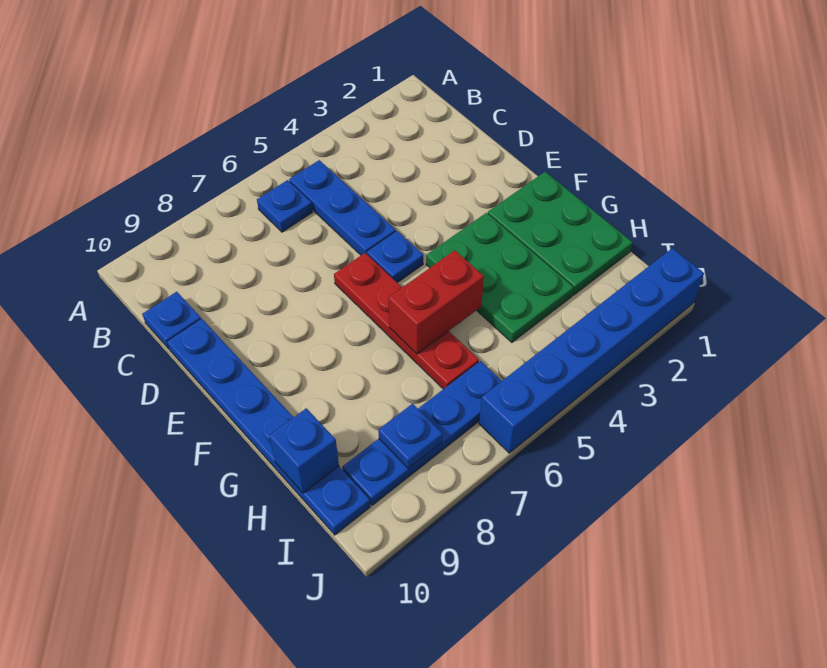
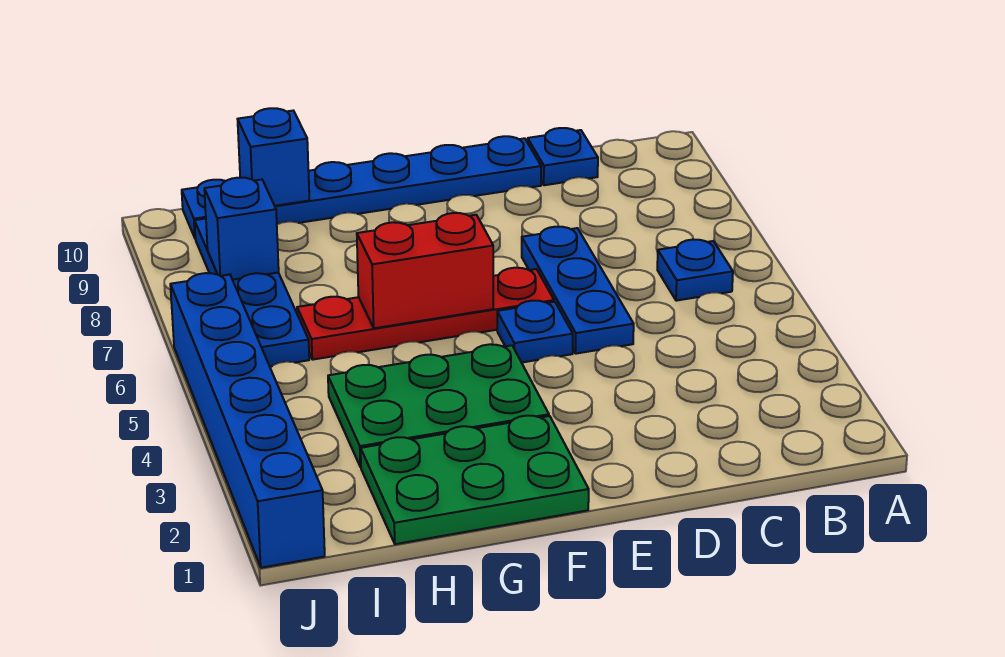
blue 1x3 plate [289,160,396,255] -> blue 1x3 plate turned to [522,227,634,354]
red 1x2 brick [388,250,484,354] -> red 1x2 brick turned to [357,213,493,328]
blue 1x1 plate [378,404,443,469] -> blue 1x1 brick [204,178,279,280]

